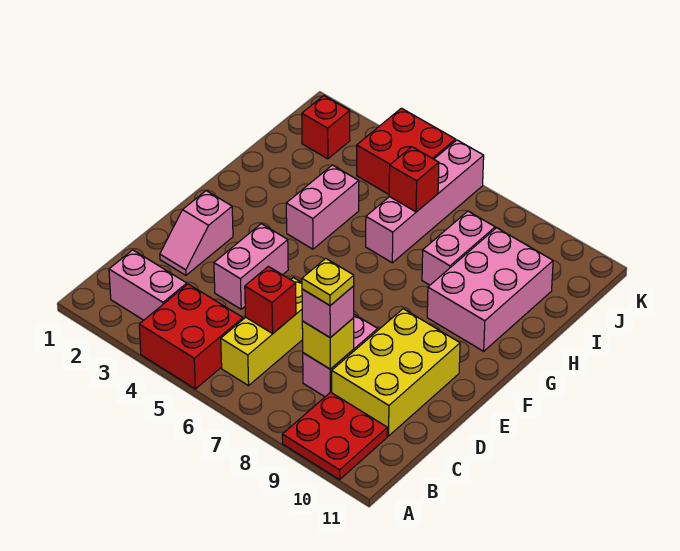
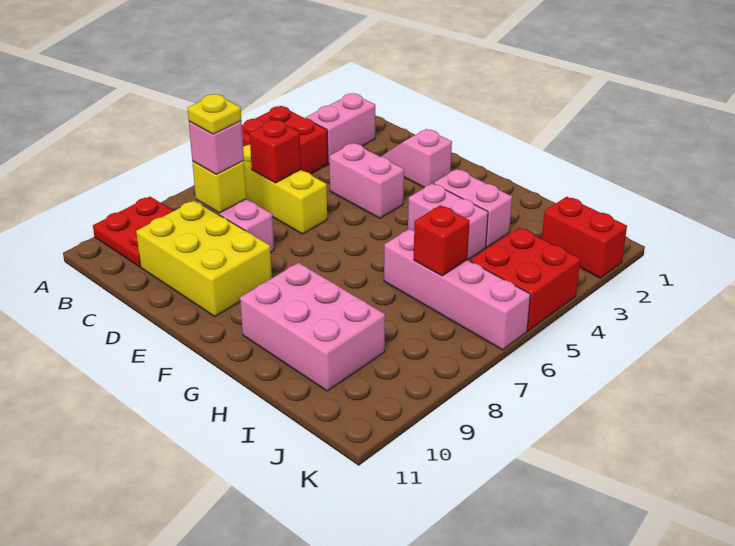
pink 1x2 brick [422,211,495,285] -> pink 1x2 brick moved to [434,169,512,247]
red 1x1 brick [302,96,350,159] -> red 1x2 brick [542,197,627,278]

